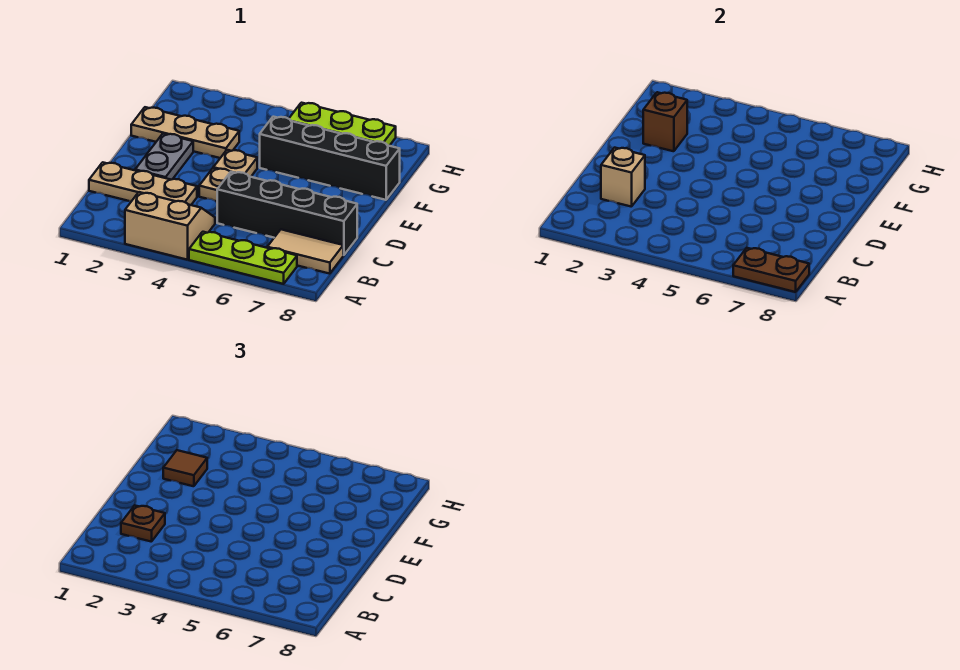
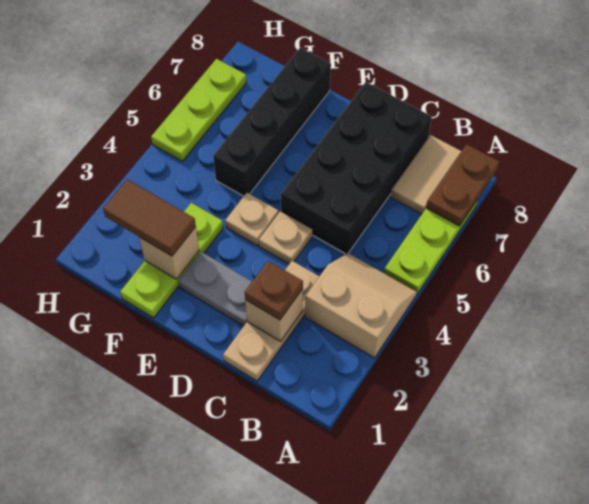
tan 2x2 slope [125,192,215,260] -> tan 2x2 slope turned to [305,253,417,358]
black 1x4 brick [217,172,357,255] -> black 2x4 brick [281,82,432,254]
tan 1x3 plate [131,107,239,158] -> lime 1x3 plate [120,203,223,318]
brown 1x1 brick [643,92,687,151] -> tan 1x1 brick [139,227,199,279]
brown 1x1 tile [163,450,207,486] -> brown 1x2 tile [103,179,196,256]

